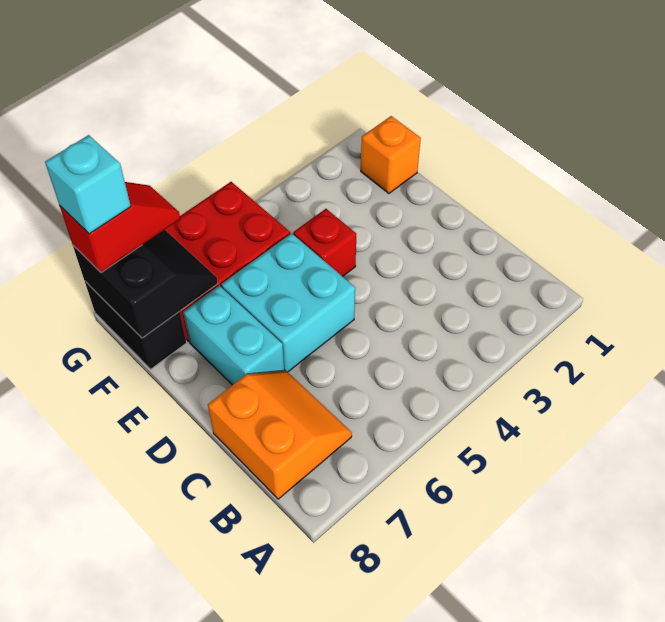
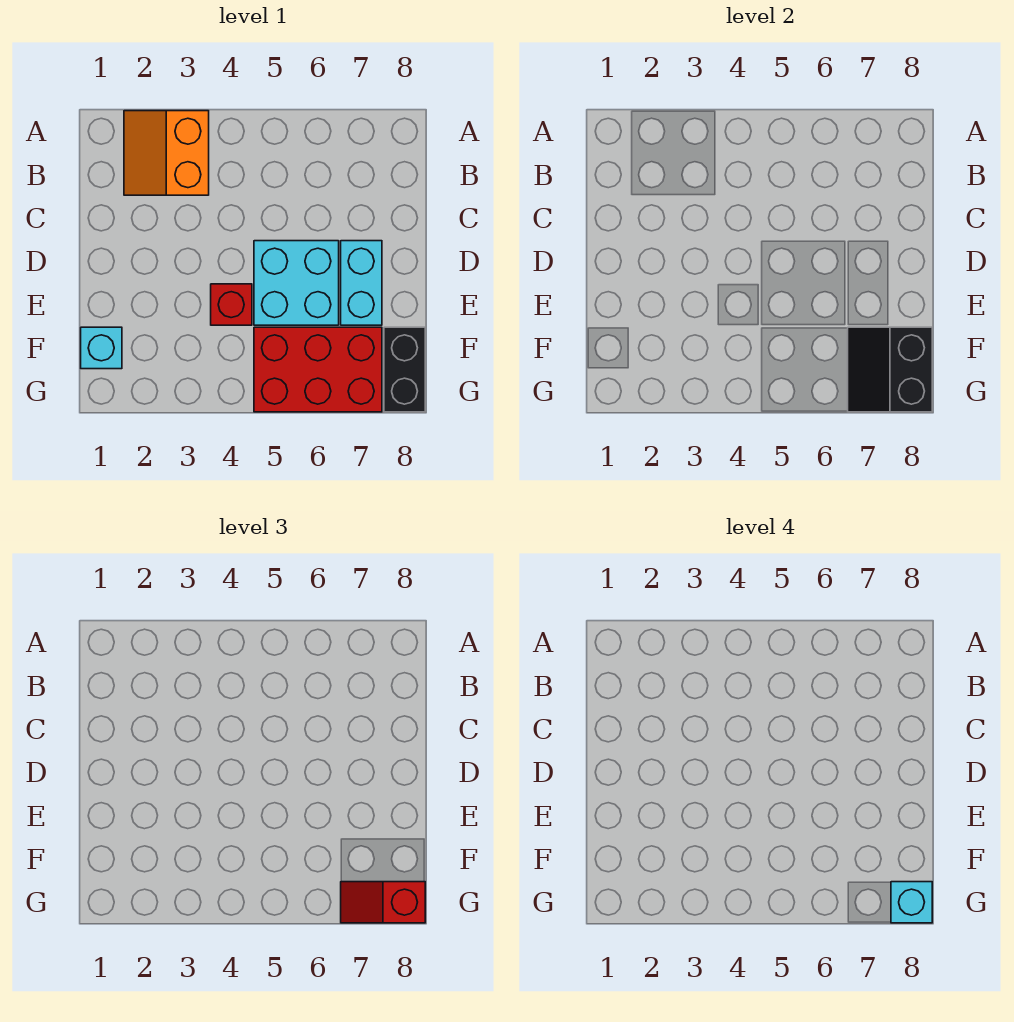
orange 2x2 slope [208,371,352,499] -> orange 2x2 slope moved to [124,111,209,195]
orange 1x1 brick [361,116,421,193] -> cyan 1x1 brick [81,327,122,369]

